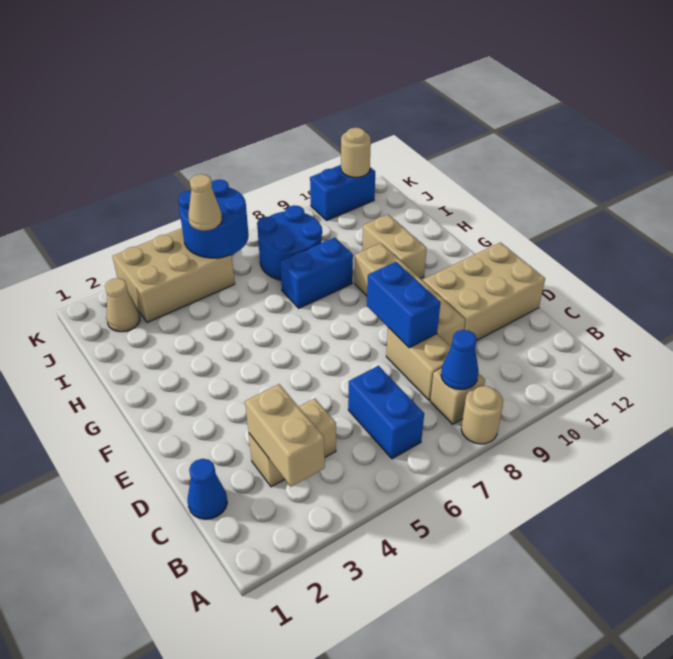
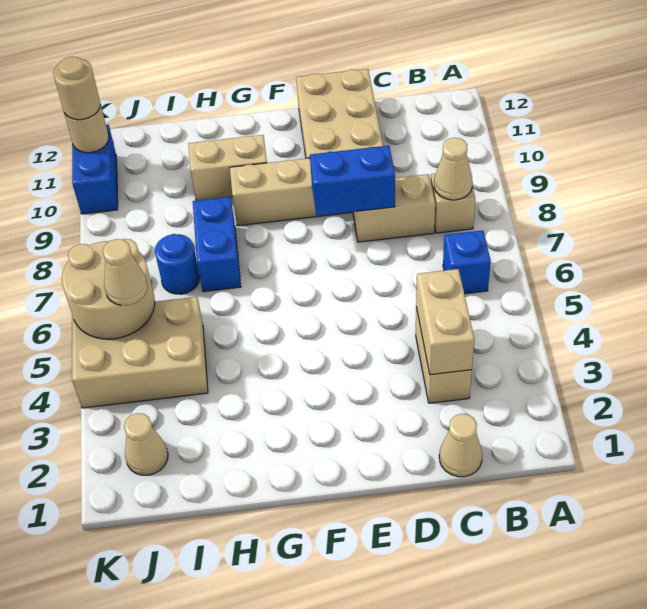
tan 1x1 round brick [461,386,503,444] -> tan 1x1 round brick moved to [53,57,101,120]
tan 1x2 brick [245,384,325,487] -> tan 1x2 brick turned to [416,269,474,375]
blue 1x2 brick [348,366,424,459] -> blue 1x1 brick [443,230,491,294]
blue 1x1 cone [441,330,478,390] -> tan 1x1 cone [434,138,473,200]
blue 1x1 cone [188,459,227,519] -> tan 1x1 cone [439,414,482,477]
blue 2x2 round brick [257,205,322,280] -> blue 1x1 round brick [155,234,200,294]
tan 2x3 brick [113,228,235,323] -> tan 2x3 brick turned to [72,297,208,408]
blue 2x2 round brick [178,180,249,258] -> tan 2x2 round brick [62,239,155,339]

